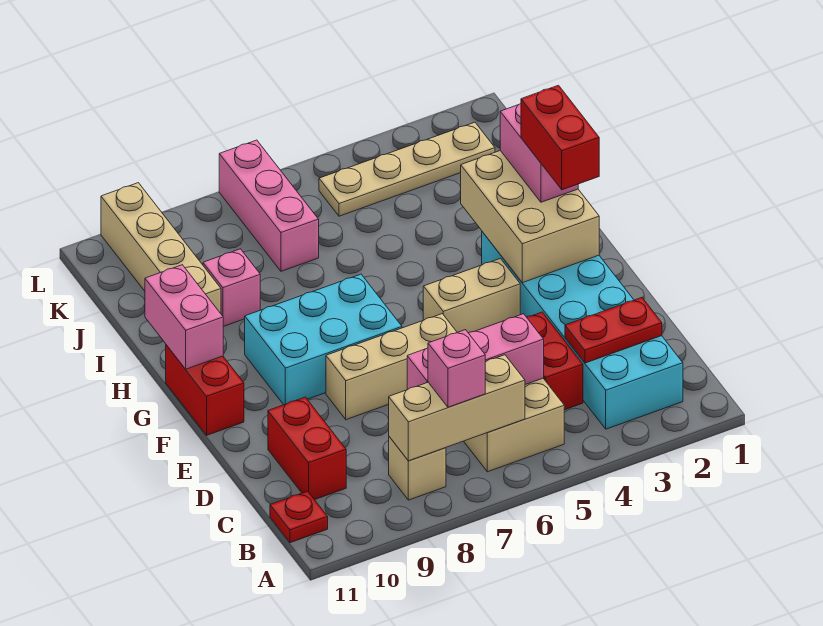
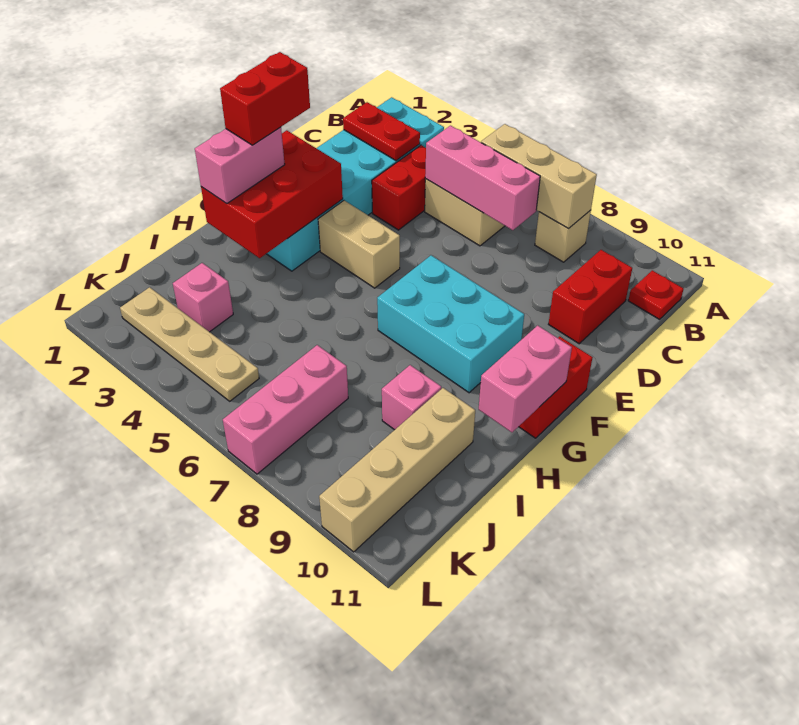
pink 1x1 brick [428,330,485,407] -> pink 1x1 brick moved to [173,263,233,332]
tan 1x3 brick [326,314,457,420] -> none
tan 2x3 brick [461,151,599,283] -> red 2x3 brick [201,130,343,258]

